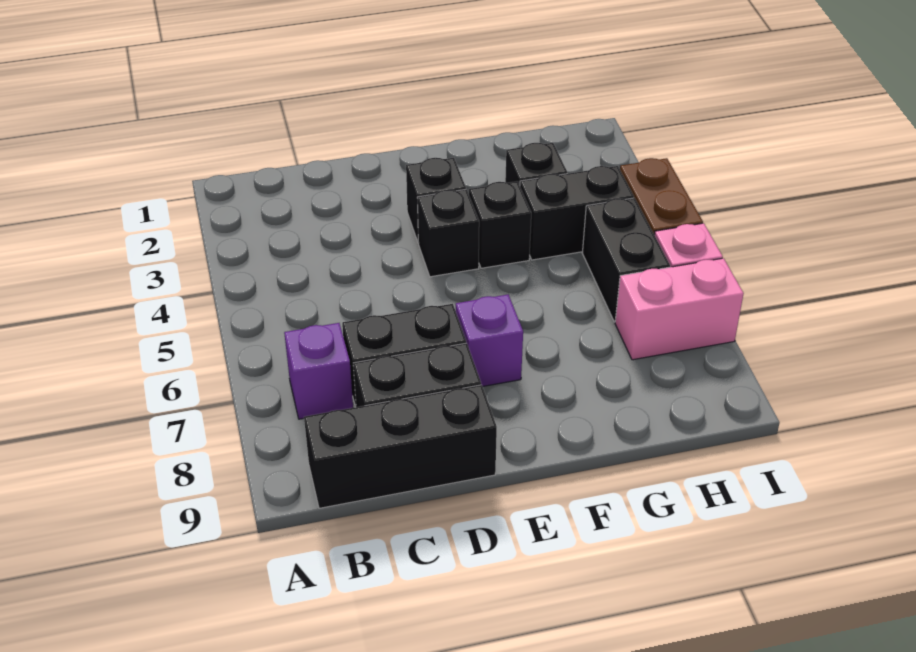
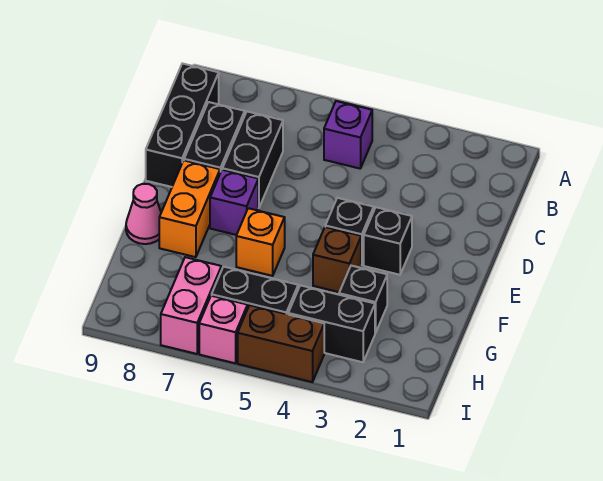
purple 1x1 brick [284,323,353,419] -> purple 1x1 brick moved to [324,101,372,168]
none -> orange 1x2 brick [159,160,220,257]
black 1x1 brick [469,181,531,268] -> brown 1x1 brick [313,227,361,292]
none -> orange 1x1 brick [236,208,285,276]
none -> pink 1x1 cone [126,184,161,244]
black 1x2 brick [520,166,634,260] -> black 1x2 brick turned to [288,285,375,362]

